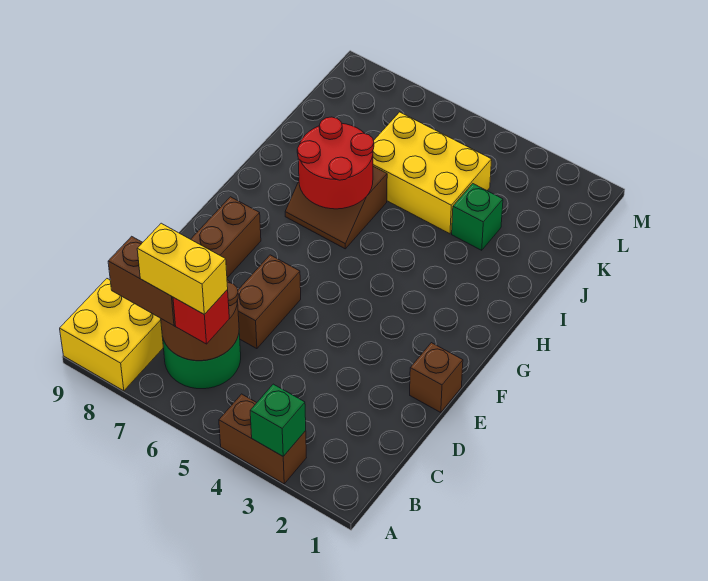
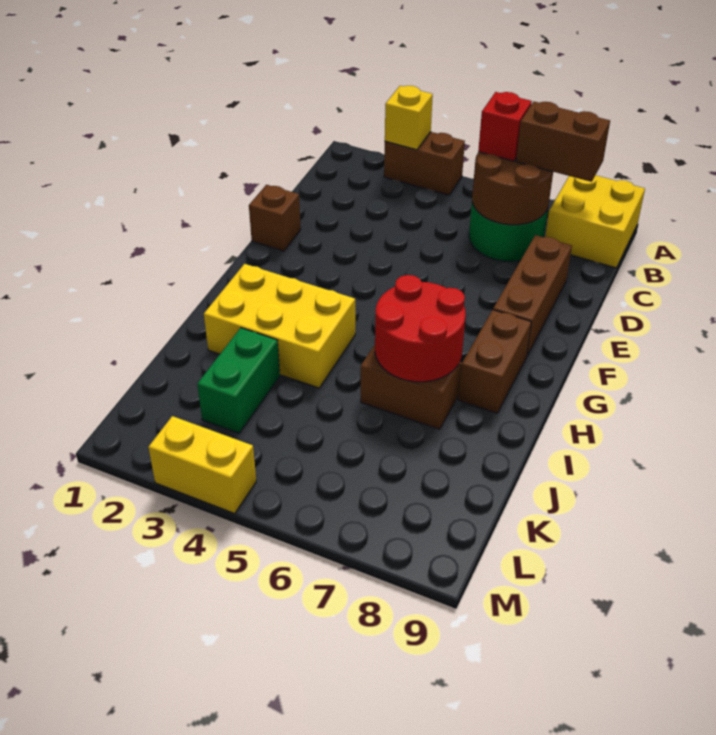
green 1x1 brick [250,384,306,456] -> yellow 1x1 brick [385,86,433,150]
yellow 1x2 brick [137,223,228,314] -> yellow 1x2 brick moved to [148,416,256,513]
brown 1x2 brick [238,255,301,349] -> brown 1x2 brick moved to [458,310,531,413]
green 1x1 brick [452,184,503,250] -> green 1x2 brick [197,328,280,433]
yellow 2x3 brick [373,112,492,234] -> yellow 2x3 brick moved to [204,264,355,388]

